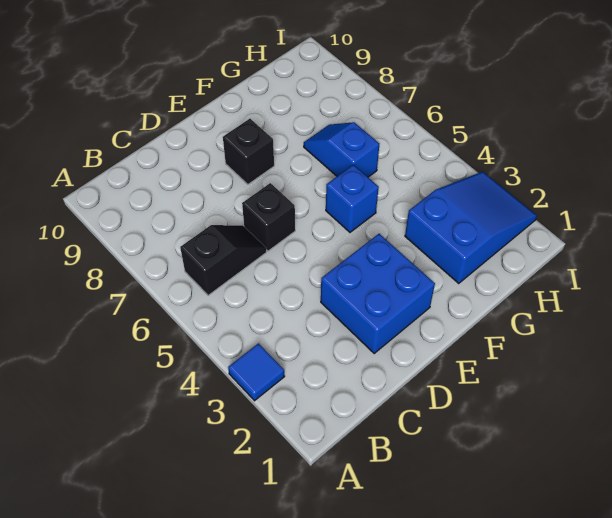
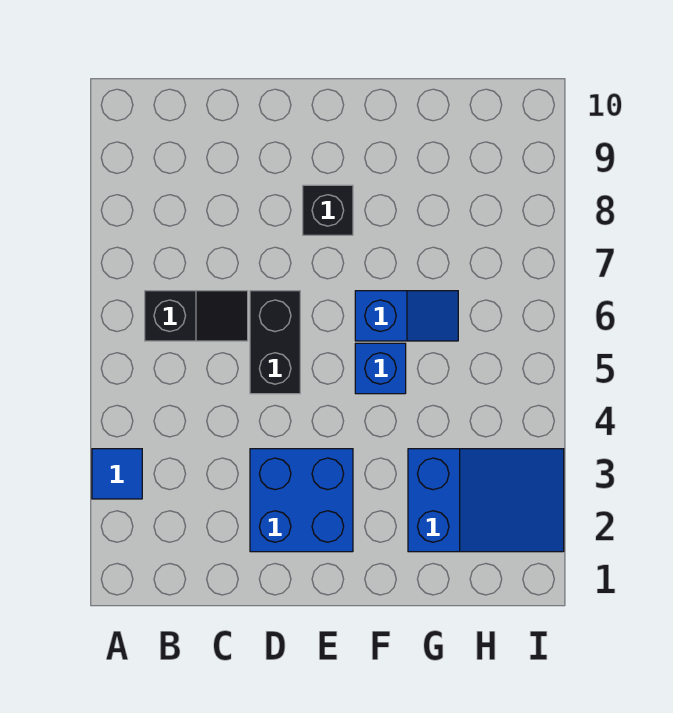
black 1x1 brick [242,183,295,251] -> black 1x2 brick [250,291,300,394]
blue 1x2 slope [304,122,379,177] -> blue 1x2 slope turned to [355,291,458,341]

